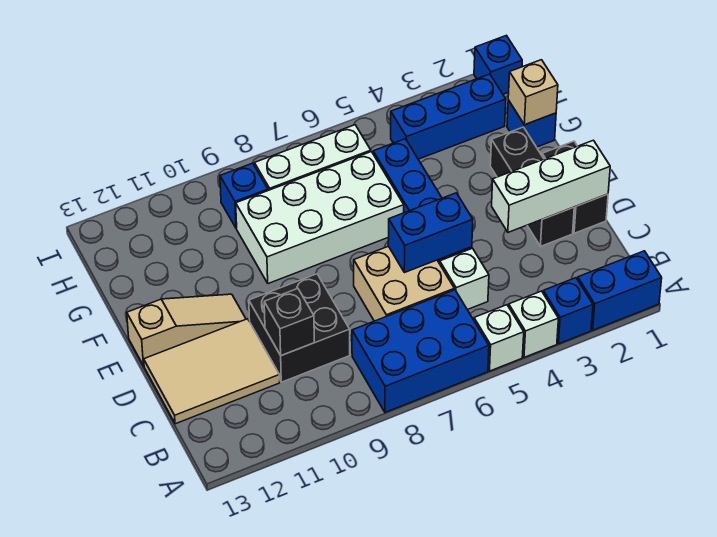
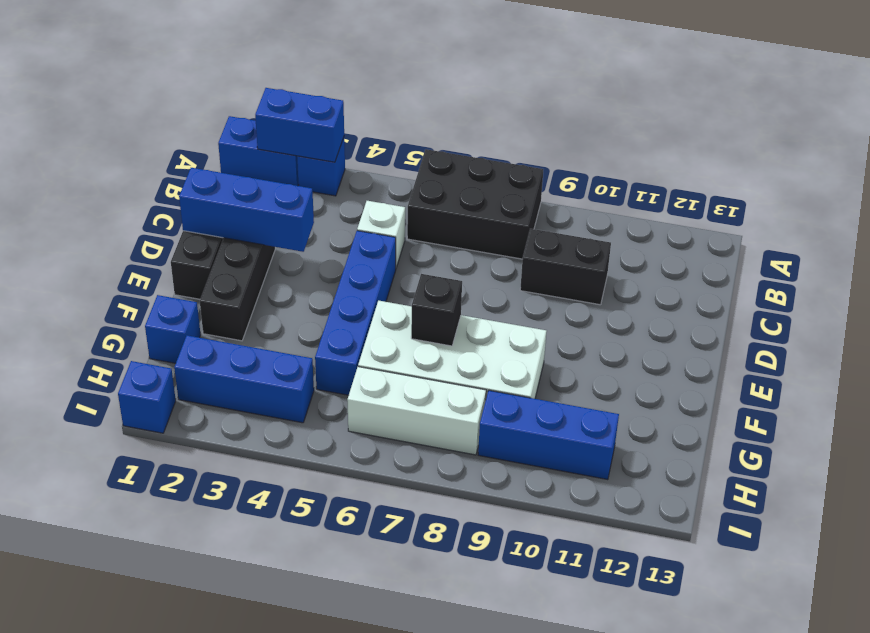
white 1x1 brick [509,291,558,357] -> none
white 1x1 brick [474,305,524,371] -> none
blue 2x3 brick [352,290,489,412] -> black 2x3 brick [407,149,543,259]
tan 2x2 brick [354,246,454,321] -> none
black 2x2 brick [249,274,350,382] -> black 1x2 brick [520,229,611,305]
black 1x1 brick [264,289,314,356] -> black 1x1 brick moved to [411,274,462,346]
tan 2x3 tile [144,319,280,424] -> none
white 1x3 brick [492,140,610,232] -> blue 1x3 brick [179,168,314,252]
blue 1x2 brick [388,193,473,273] -> blue 1x2 brick moved to [255,88,344,162]
tan 1x3 slope [127,294,246,366] -> none
tan 1x1 brick [508,60,558,125] -> none
blue 1x1 brick [220,163,268,228] -> blue 1x3 brick [478,390,619,480]

